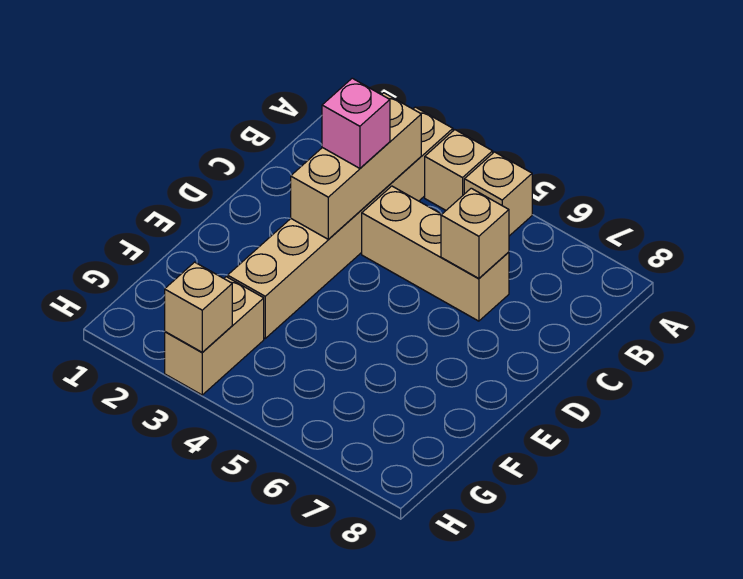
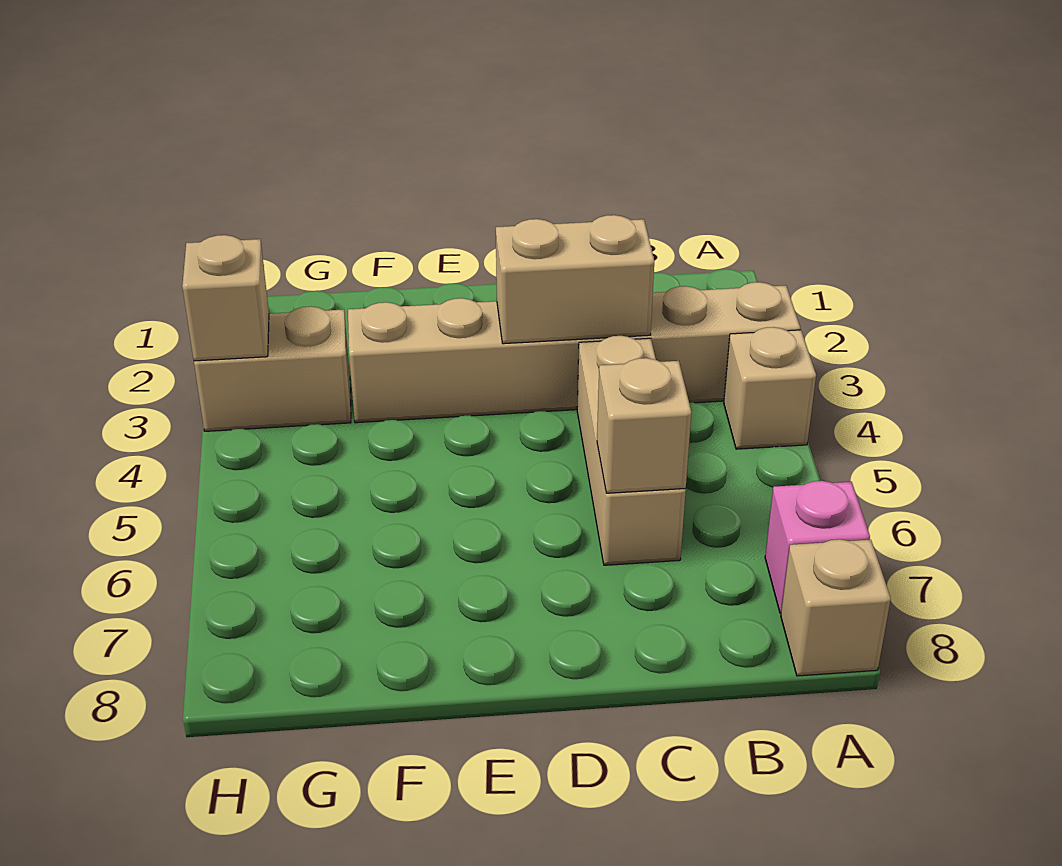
tan 1x1 brick [464,152,532,236] -> tan 1x1 brick moved to [781,539,891,676]
tan 1x3 brick [291,93,421,239] -> tan 1x2 brick [496,215,654,344]
pink 1x1 brick [322,78,390,168] -> pink 1x1 brick moved to [765,481,870,613]

